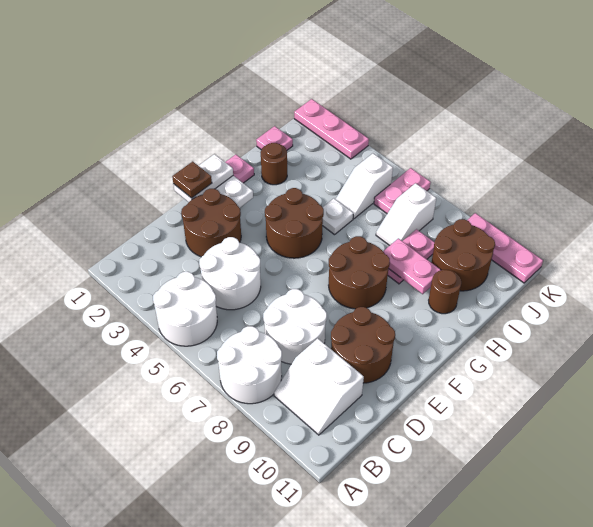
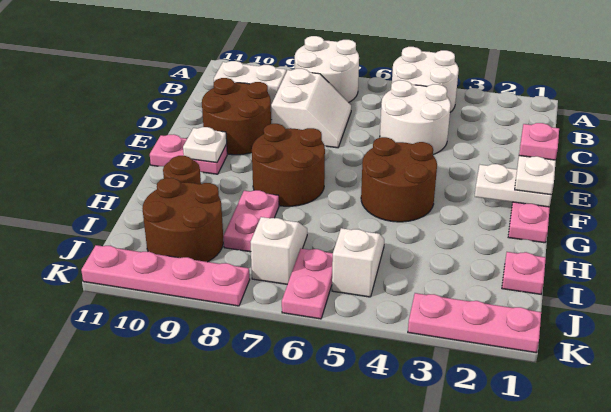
white 2x2 round brick [263,289,327,364] -> white 2x2 slope [271,69,351,148]
brown 2x2 round brick [181,189,241,257] -> none
brown 1x1 plate [172,162,212,198] -> pink 1x1 plate [519,123,559,160]
brown 1x1 round brick [261,143,287,185] -> none
white 1x1 plate [322,198,353,235] -> white 1x1 plate moved to [183,127,227,163]
pink 1x2 plate [383,238,441,294] -> pink 1x2 plate moved to [150,134,227,174]
pink 1x3 plate [467,213,543,283] -> pink 1x4 plate [81,245,250,306]

